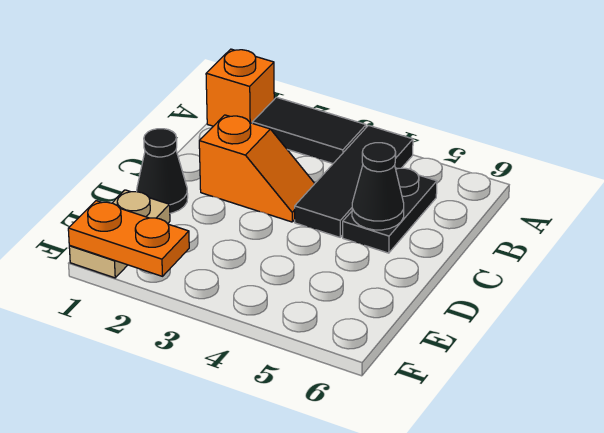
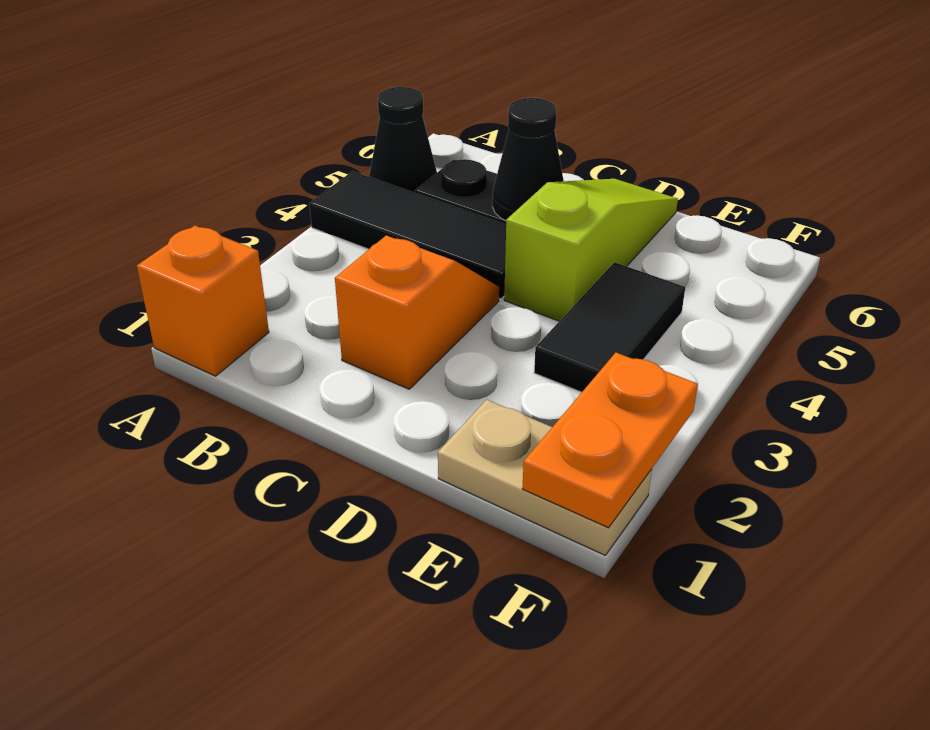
black 1x2 tile [252,97,366,164] -> black 1x2 tile moved to [534,262,685,392]
black 1x1 cone [137,129,188,213] -> black 1x1 cone moved to [369,87,437,193]
none -> lime 1x3 slope [504,179,678,321]

